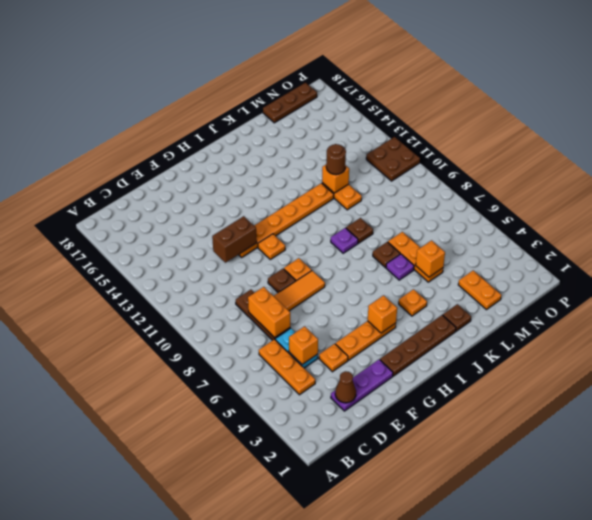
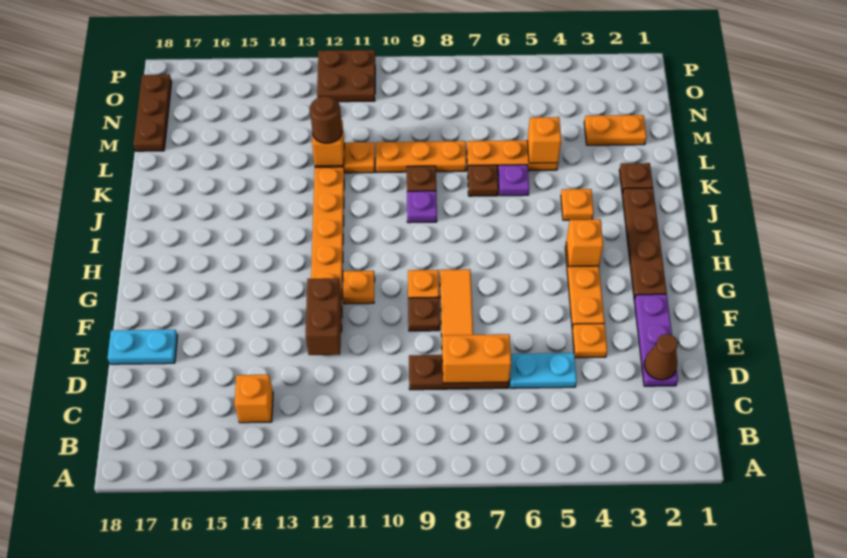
orange 1x3 plate [259,339,315,395] -> orange 1x3 plate moved to [376,141,466,172]
orange 1x1 brick [289,326,318,365] -> orange 1x1 brick moved to [235,375,273,423]
none -> cyan 1x2 plate [108,330,177,364]

